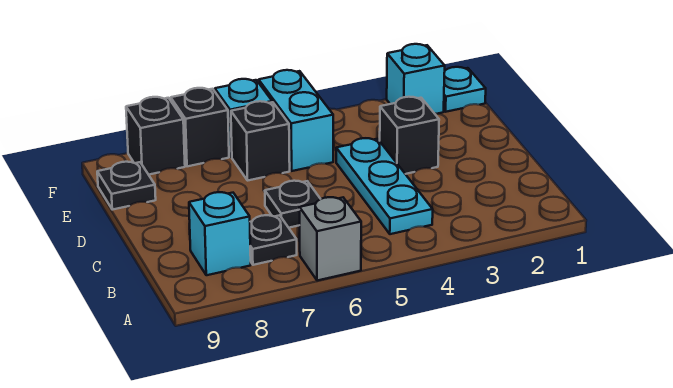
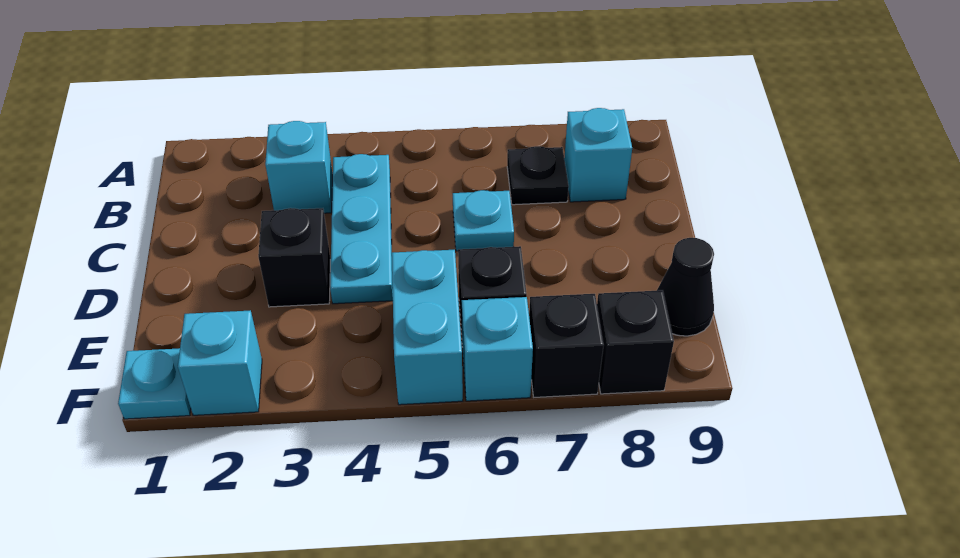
grey 1x1 brick [299,197,361,281] -> none
none -> cyan 1x1 brick [265,121,332,213]
black 1x1 plate [265,181,320,228] -> cyan 1x1 plate [453,190,514,251]
black 1x1 plate [97,161,156,210] -> black 1x1 cone [657,238,714,336]

